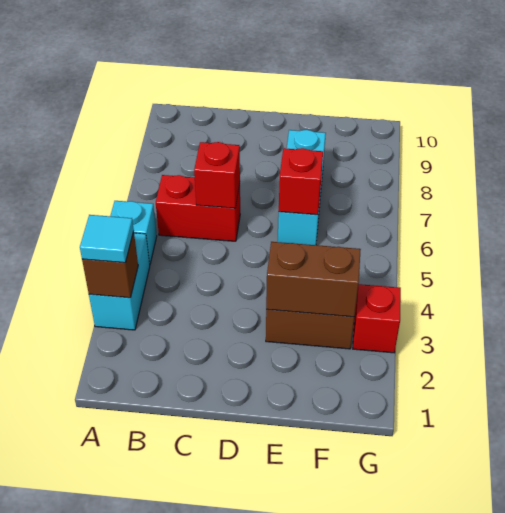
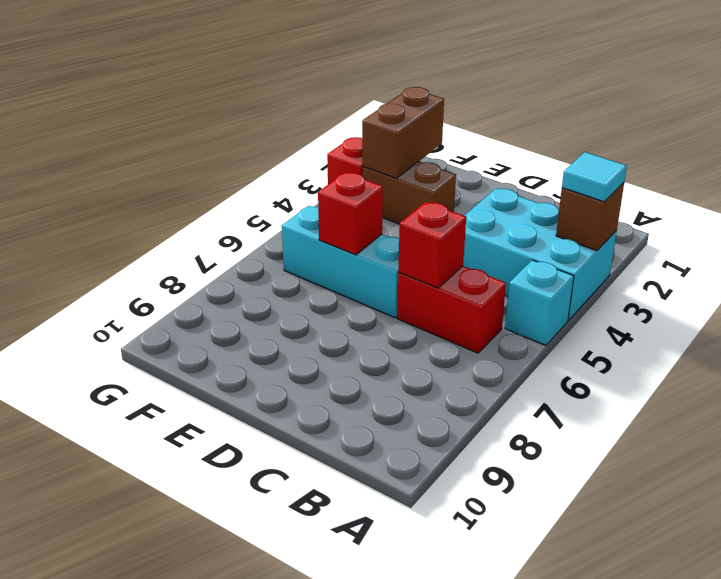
cyan 1x2 brick [89,233,150,330] -> cyan 2x3 brick [463,188,617,321]
brown 1x2 brick [266,242,361,317] -> brown 1x2 brick turned to [362,87,444,178]
cyan 1x3 brick [278,130,326,245] -> cyan 1x3 brick turned to [282,206,399,318]

